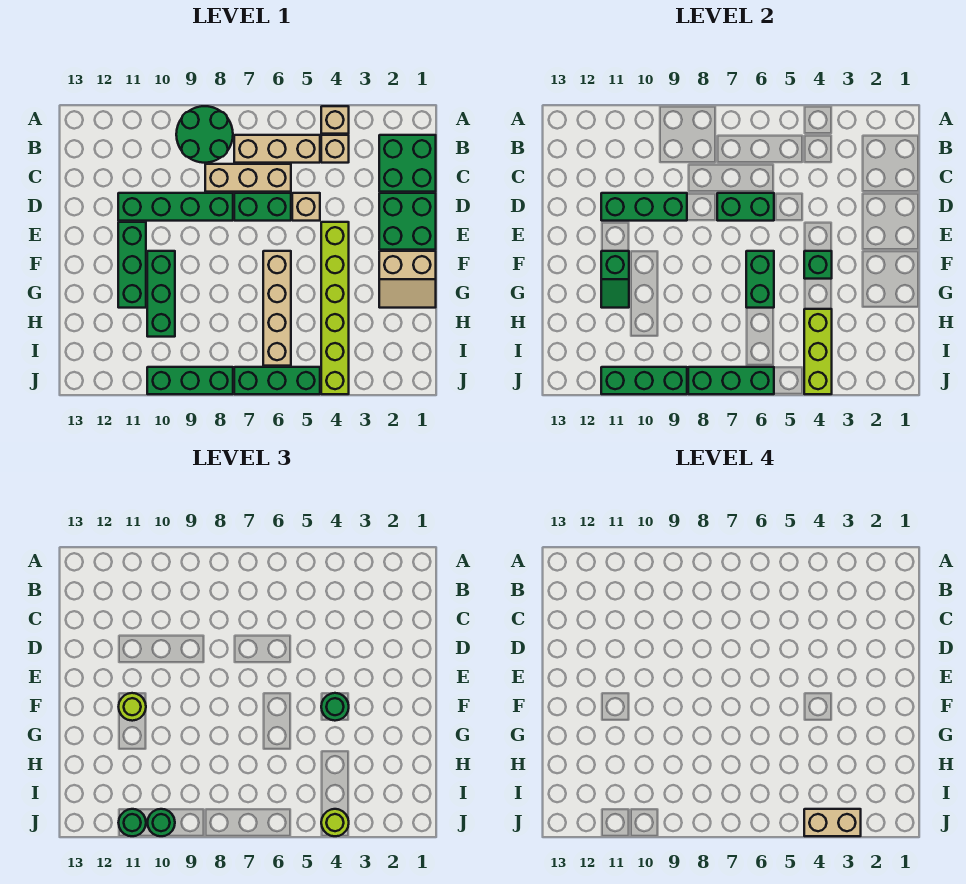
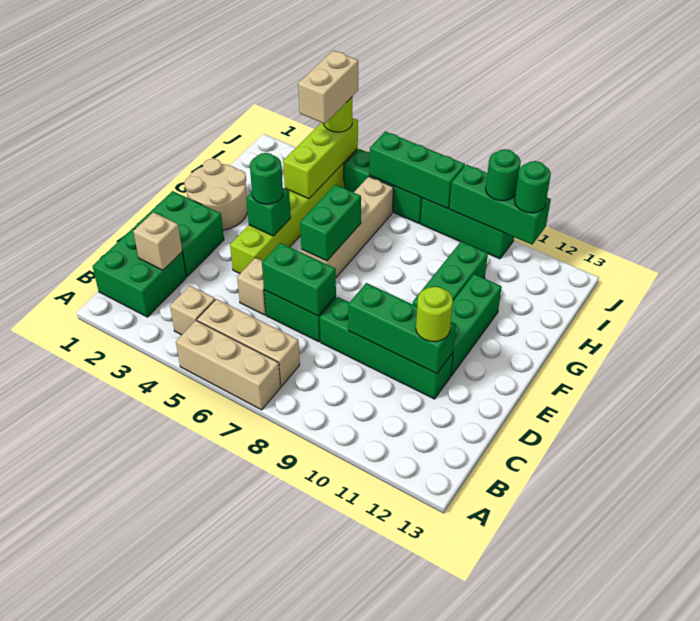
tan 1x1 brick [321,106,349,134] -> tan 1x1 brick moved to [133,212,182,270]
green 2x2 round brick [176,106,233,163] -> none
tan 1x3 brick [205,164,291,192] -> tan 1x3 brick moved to [176,321,281,410]
tan 2x2 slope [379,251,436,308] -> tan 2x2 round brick [184,159,248,230]
green 1x2 slope [601,251,629,308] -> none
lime 1x1 round brick [119,693,146,721] -> lime 1x1 round brick moved to [416,287,453,342]
tan 1x2 brick [804,809,861,836] -> tan 1x2 brick turned to [298,51,358,124]

